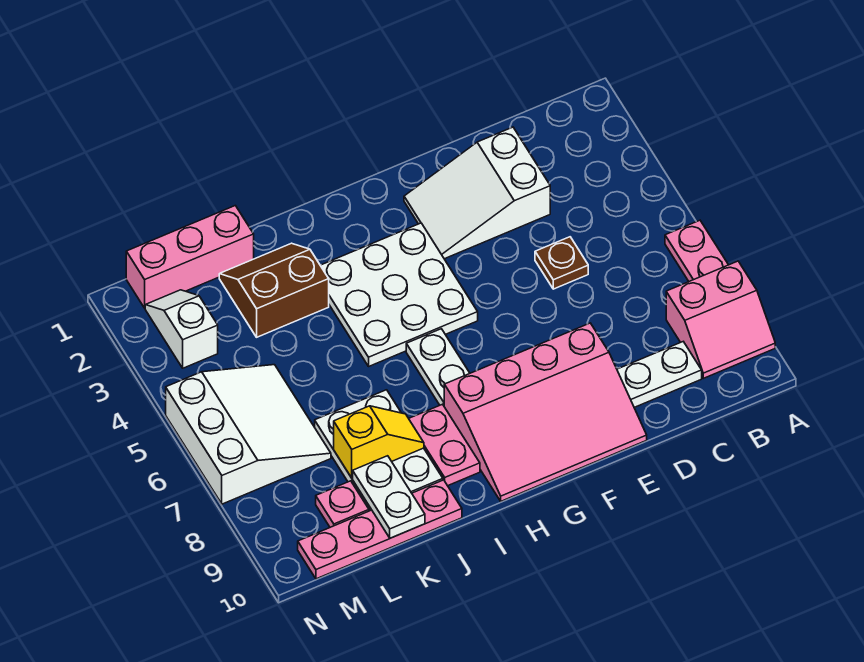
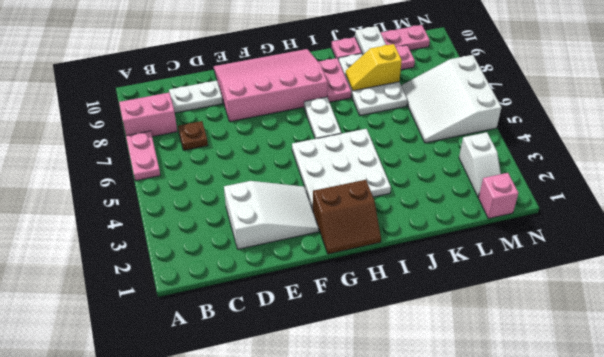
brown 1x1 plate [535,237,588,289] -> brown 1x1 plate moved to [178,121,208,150]
brown 2x2 slope [219,243,329,337] -> brown 2x2 slope moved to [313,180,381,254]
pink 1x3 brick [126,206,254,308] -> pink 1x1 brick [478,173,518,219]

